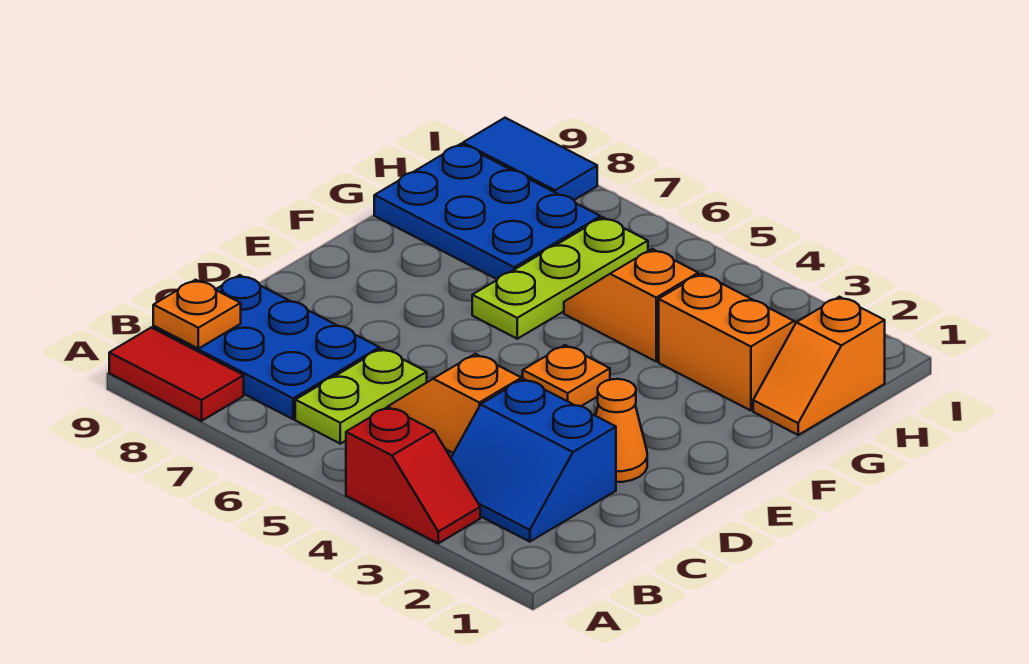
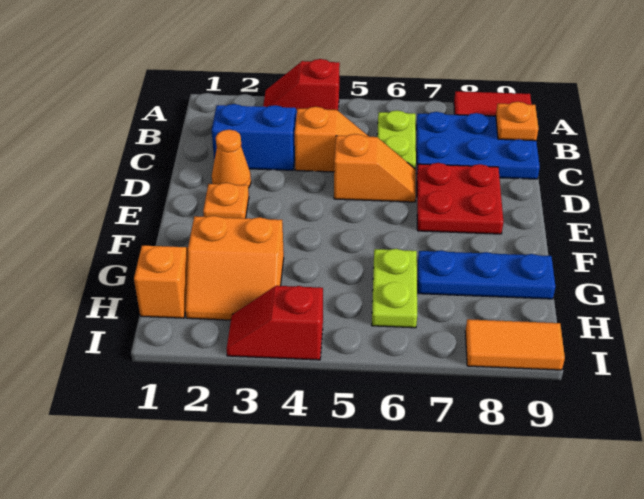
none -> red 2x2 plate [417,163,503,234]
orange 1x1 plate [523,345,610,406] -> orange 1x1 plate moved to [203,183,249,218]
lime 1x3 plate [472,217,648,339] -> lime 1x2 plate [372,249,417,328]
orange 1x2 slope [564,249,698,361] -> orange 1x2 slope moved to [334,134,416,202]
blue 2x3 plate [374,144,601,279] -> blue 1x3 plate [418,250,555,299]
none -> red 1x2 slope [227,286,323,360]
blue 1x2 tile [463,118,597,200] -> orange 1x2 tile [465,319,565,370]

